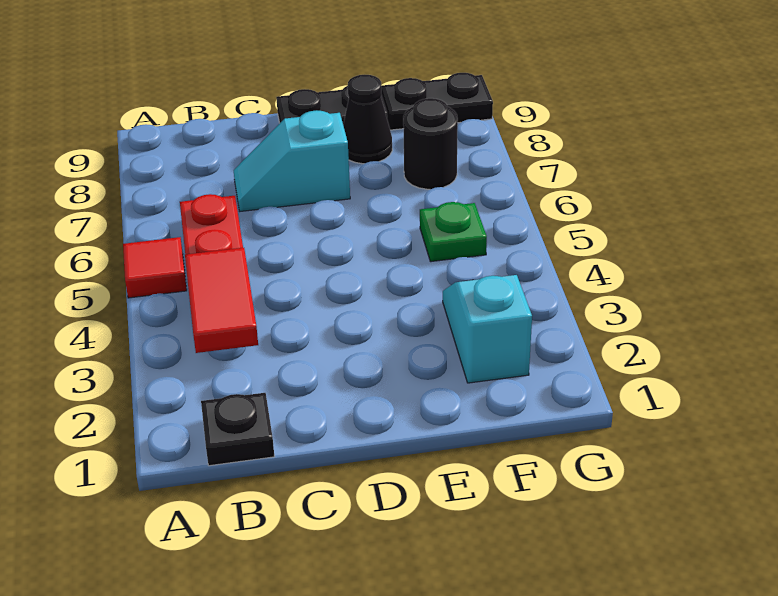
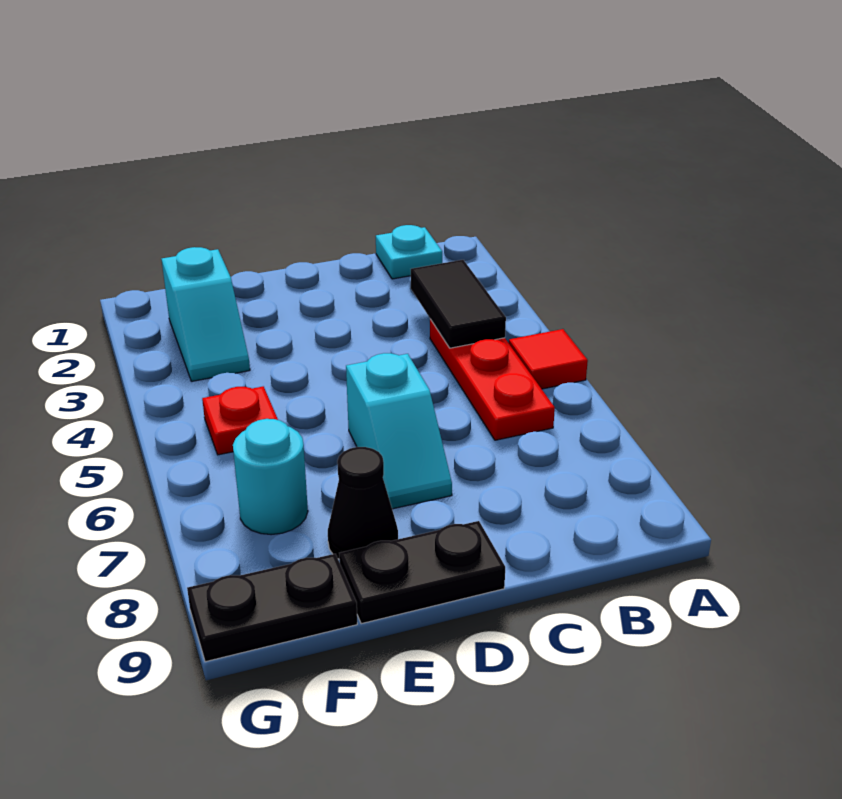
black 1x1 plate [201,393,274,466] -> cyan 1x1 plate [376,225,442,279]
red 1x2 tile [185,248,258,353] -> black 1x2 tile [411,260,506,348]
cyan 1x2 slope [234,110,350,211] -> cyan 1x2 slope turned to [346,353,452,509]
green 1x1 plate [420,202,487,262] -> red 1x1 plate [202,386,278,455]
black 1x1 round brick [403,98,458,189] -> cyan 1x1 round brick [233,419,308,535]

